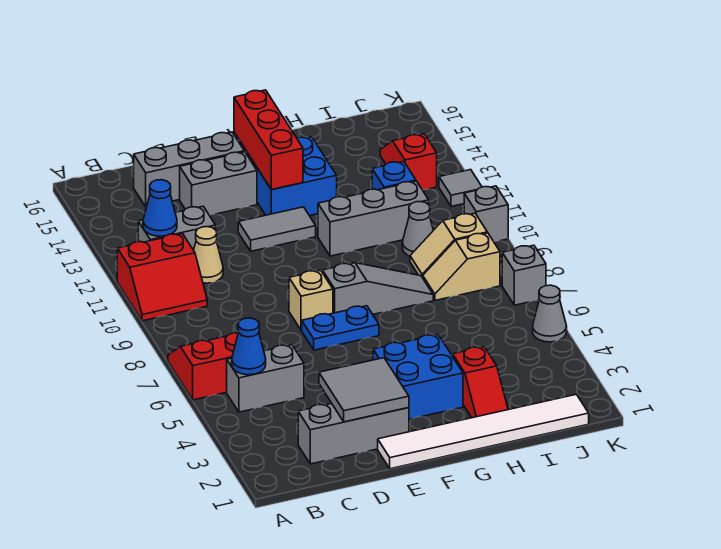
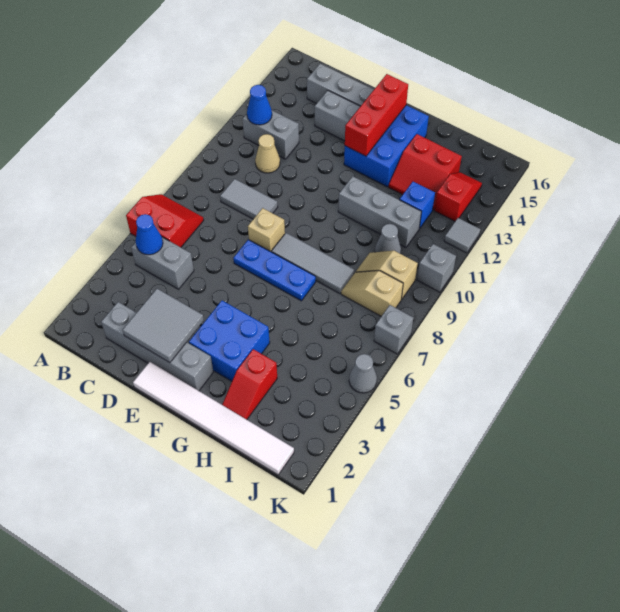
red 2x2 slope [117,234,207,321] -> red 2x2 slope moved to [389,134,462,210]
grey 1x3 brick [298,404,409,464] -> grey 1x4 brick [101,302,213,391]
blue 1x2 plate [302,306,379,350] -> blue 1x3 plate [233,240,316,301]
grey 1x2 tile [238,207,316,251] -> grey 1x2 tile moved to [220,179,278,219]
grey 1x3 slope [323,263,433,314] -> grey 1x3 tile [272,233,354,294]
blue 2x2 brick [247,137,337,216] -> blue 2x3 brick [344,105,429,187]

